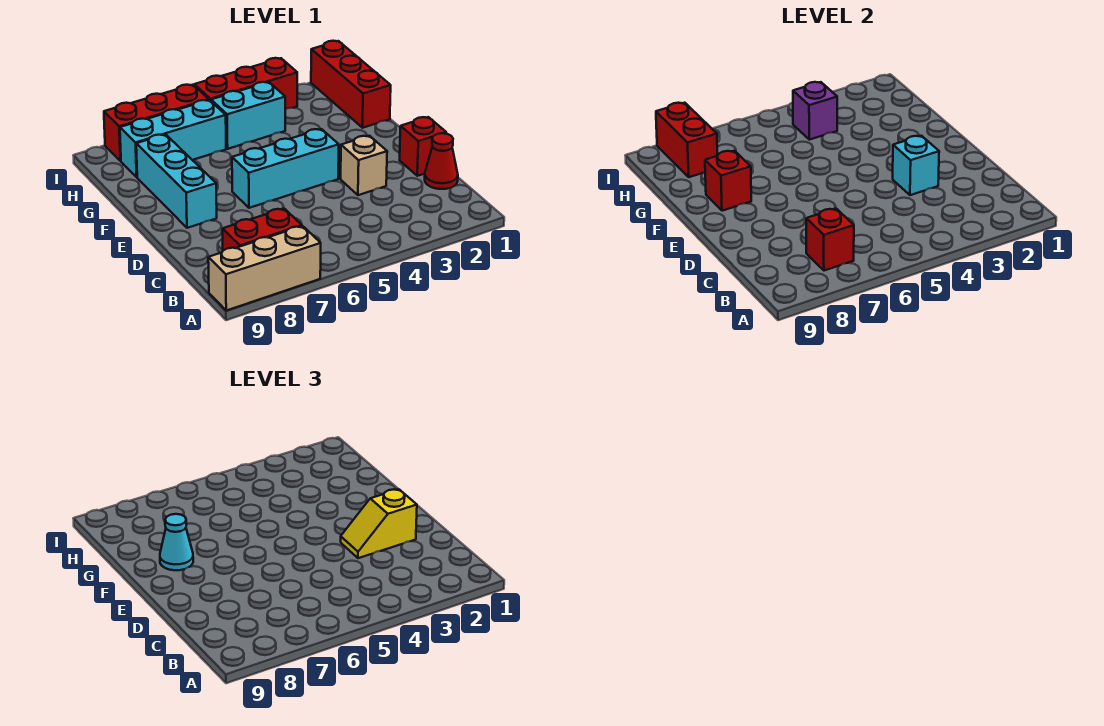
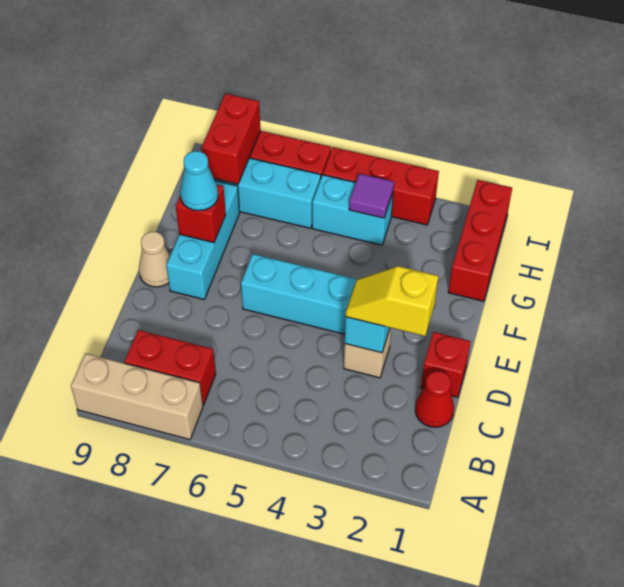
red 1x1 brick [806,209,854,271] -> none
none -> tan 1x1 cone [139,232,170,287]
purple 1x1 brick [793,82,837,140] -> purple 1x1 tile [349,174,394,218]

